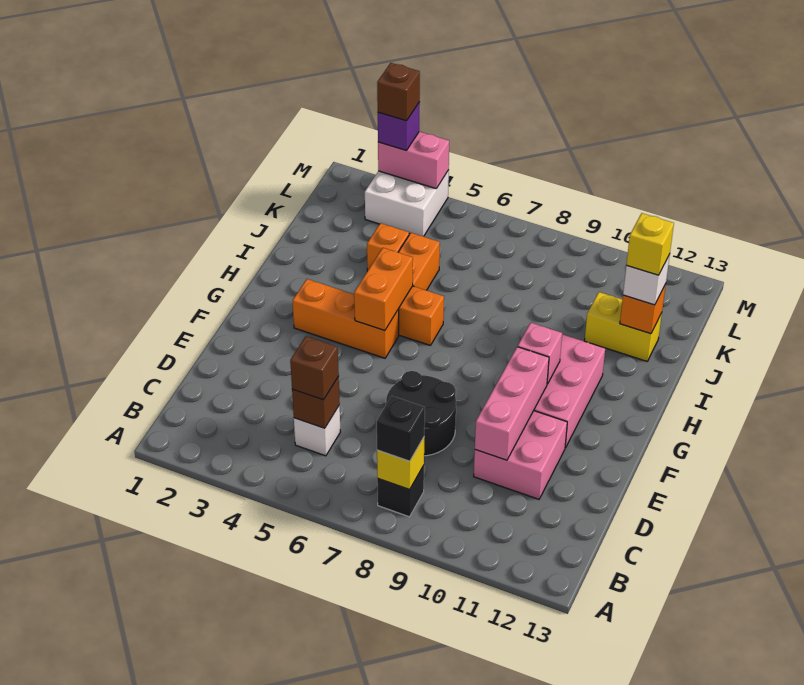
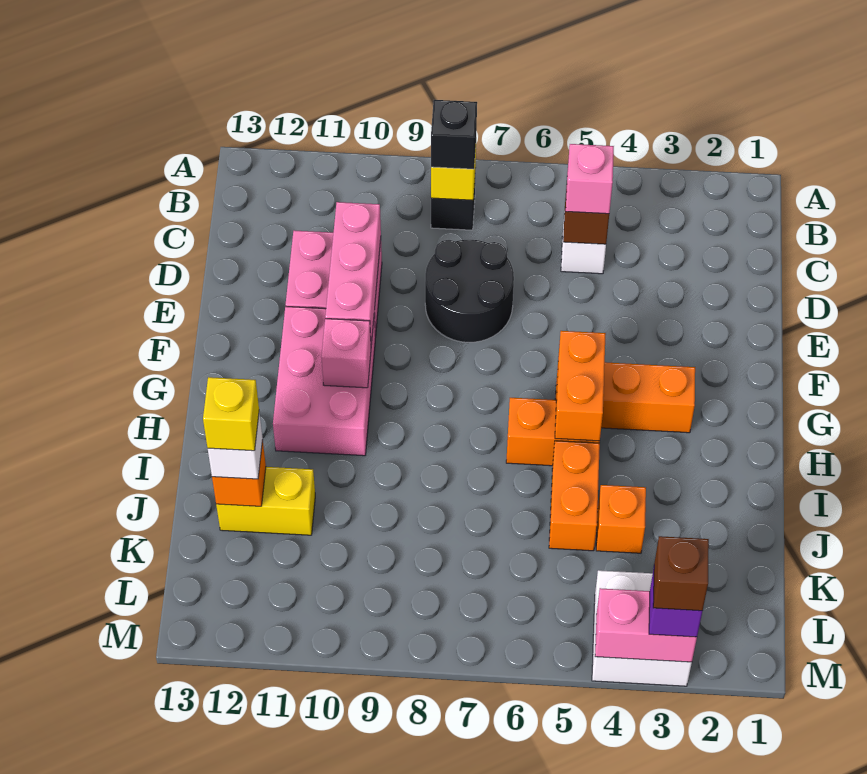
brown 1x1 brick [290,336,339,400] -> pink 1x1 brick [566,144,614,214]

